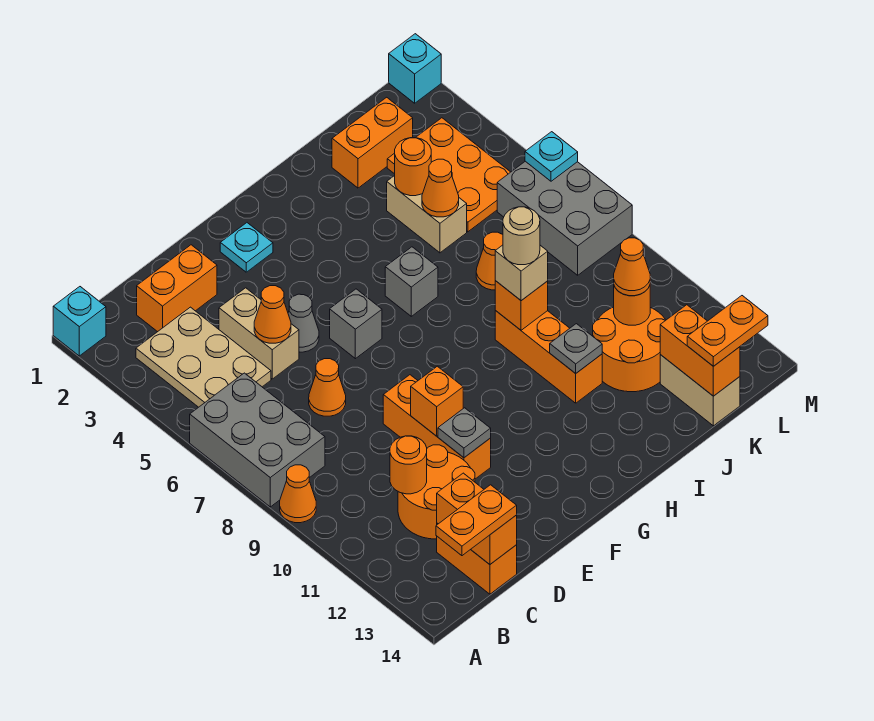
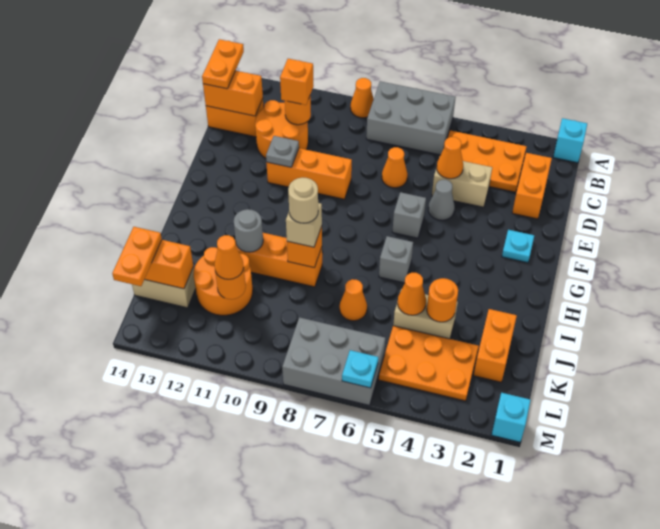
tan 2x3 plate [136,307,271,407] -> orange 2x3 plate [447,130,527,192]
orange 1x1 brick [411,366,463,436] -> orange 1x1 brick moved to [280,59,313,105]
grey 1x1 plate [550,324,602,373] -> grey 1x1 round brick [234,209,263,252]

